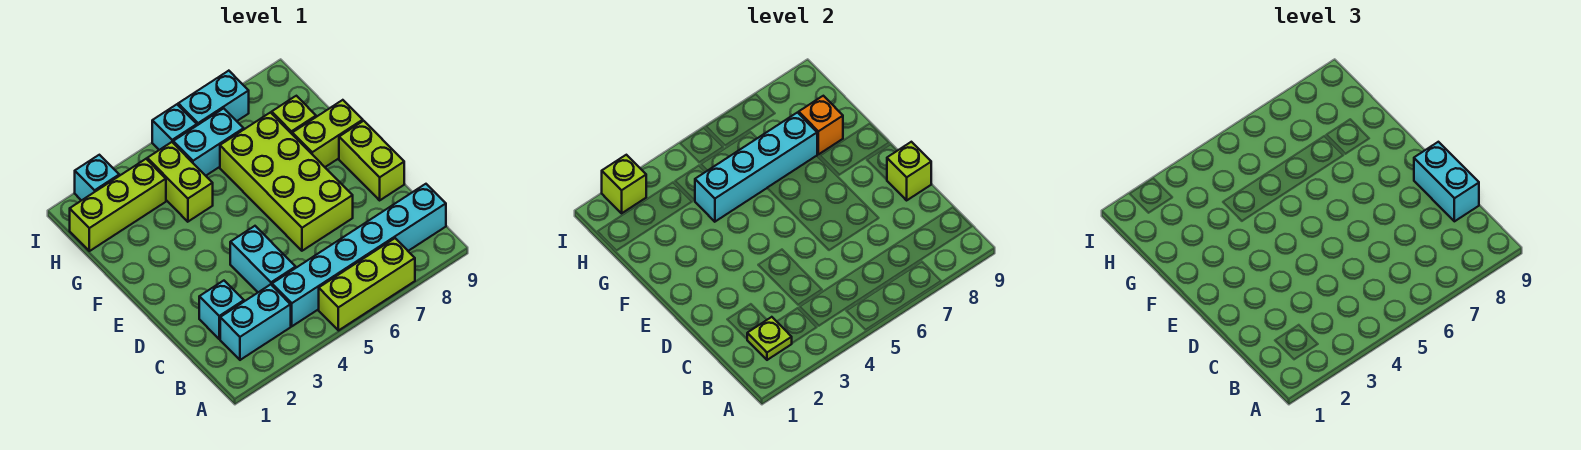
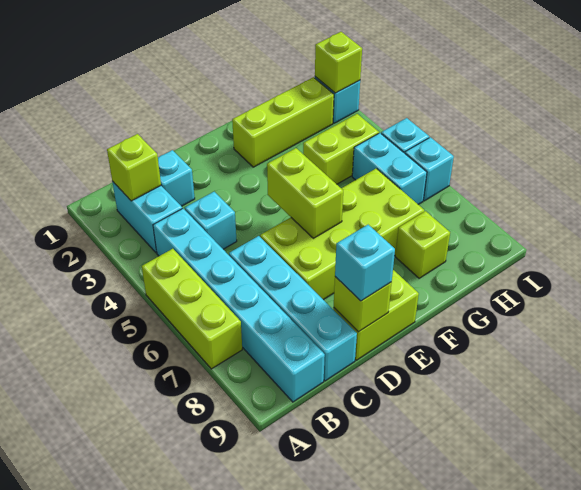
lime 1x1 plate [747,317,792,360] -> lime 1x1 brick [107,134,161,201]
cyan 1x2 brick [230,226,296,292] -> cyan 1x1 brick [185,192,237,249]
cyan 1x2 brick [1414,142,1479,221] -> cyan 1x1 brick [335,225,395,301]
lime 1x2 brick [292,100,363,167] -> lime 1x2 brick moved to [267,148,343,238]
cyan 1x4 brick [695,113,817,222] -> cyan 1x4 brick moved to [229,236,357,381]
orange 1x1 brick [799,96,843,154] -> none
lime 1x3 brick [70,159,166,251] -> lime 1x3 brick turned to [232,77,334,167]
cyan 1x2 brick [178,71,249,125] -> cyan 1x1 brick [405,137,454,201]

